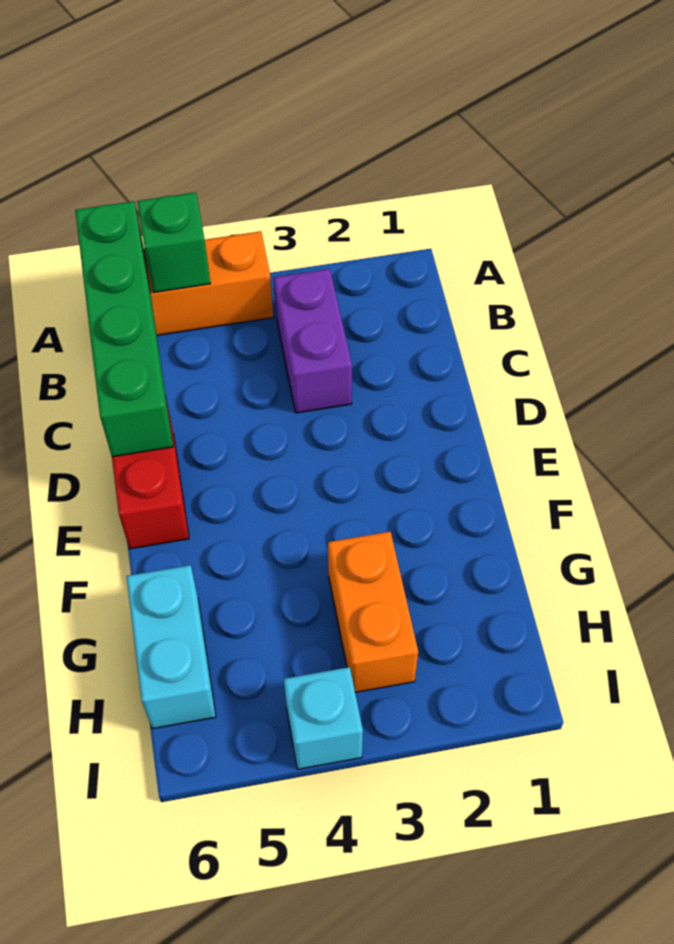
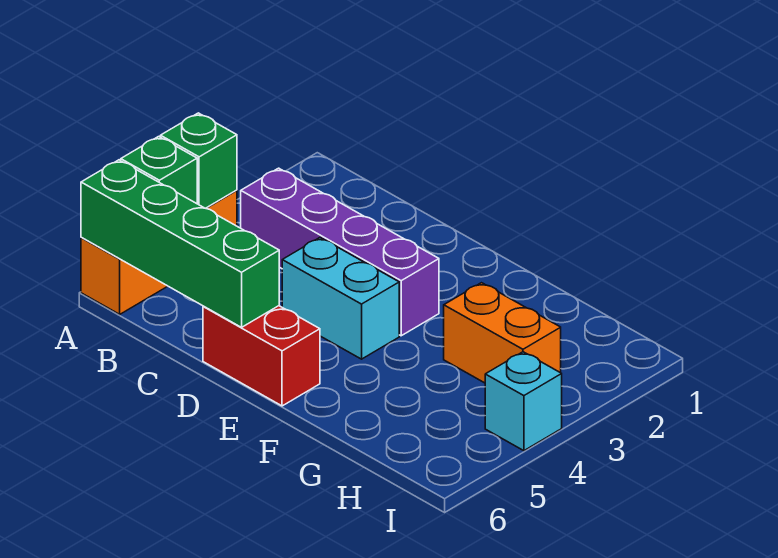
none -> green 1x1 brick [160,113,237,208]
purple 1x2 brick [274,269,352,413] -> purple 1x4 brick [241,168,439,336]
cyan 1x2 brick [127,565,216,729] -> cyan 1x2 brick moved to [282,238,399,359]

